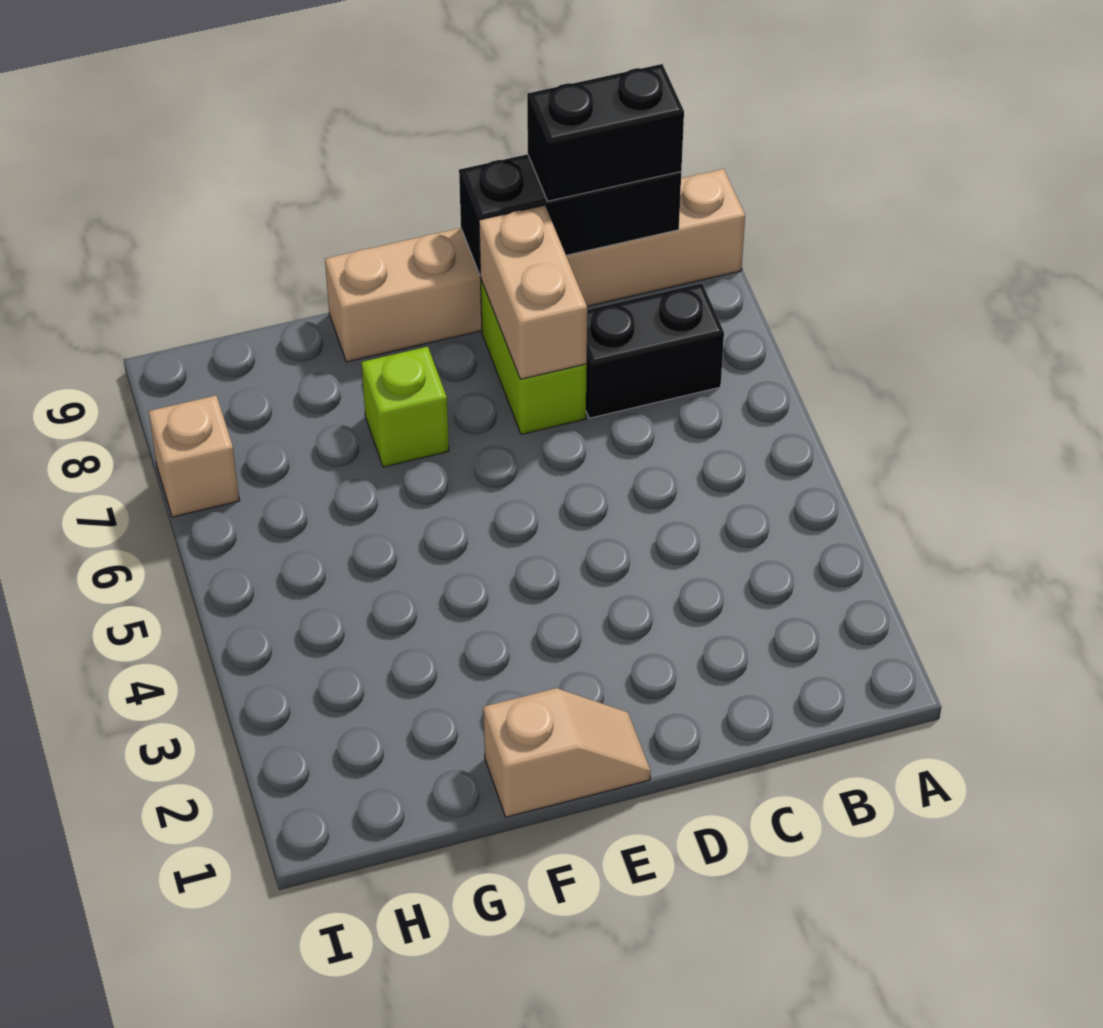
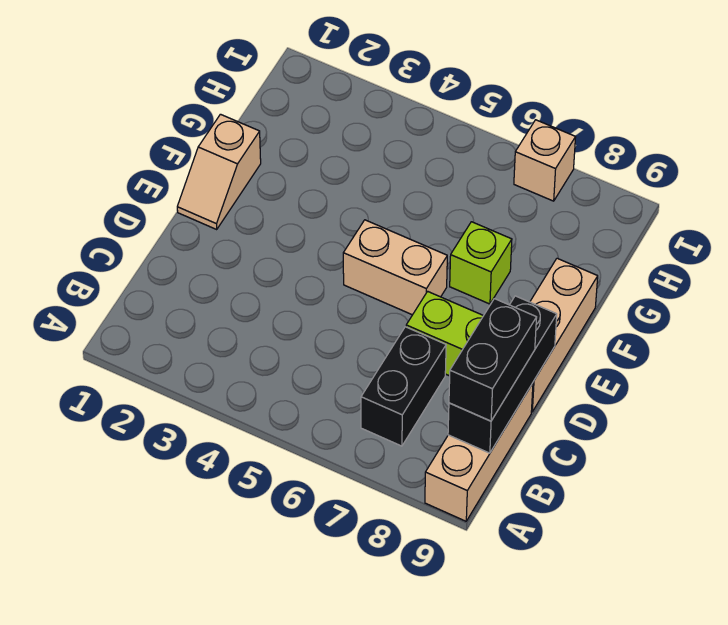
tan 1x2 brick [479,205,587,379] -> tan 1x2 brick moved to [343,220,447,315]

